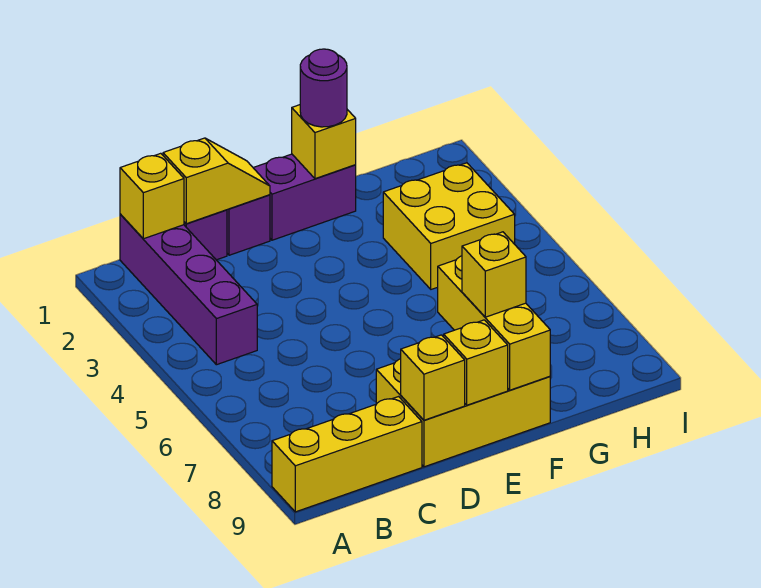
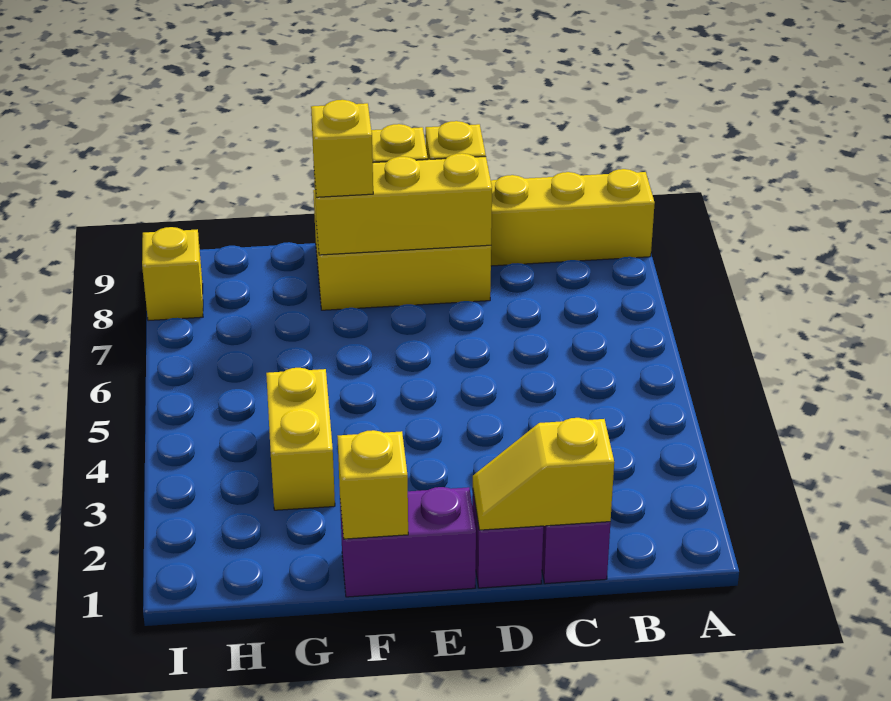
purple 1x4 brick [120,214,257,365] -> none
yellow 1x1 brick [120,153,184,239] -> yellow 1x1 brick moved to [142,227,203,321]
purple 1x1 round brick [300,49,347,127] -> none
yellow 1x3 brick [438,256,550,390] -> yellow 1x3 brick turned to [314,153,492,255]
yellow 2x2 brick [383,163,515,289] -> yellow 1x2 brick [266,368,335,510]

